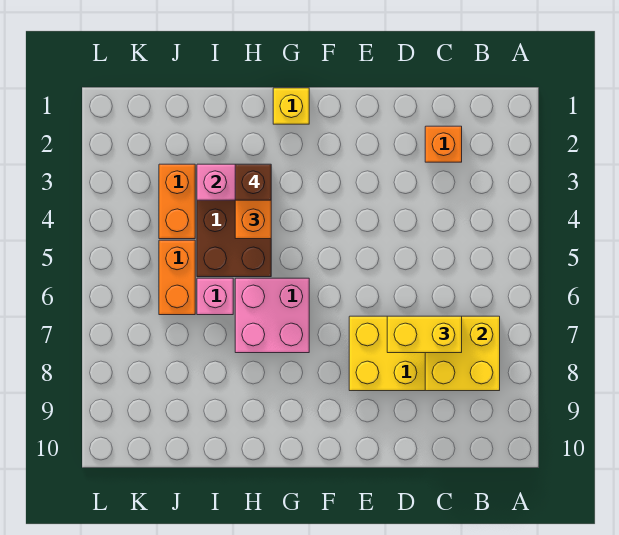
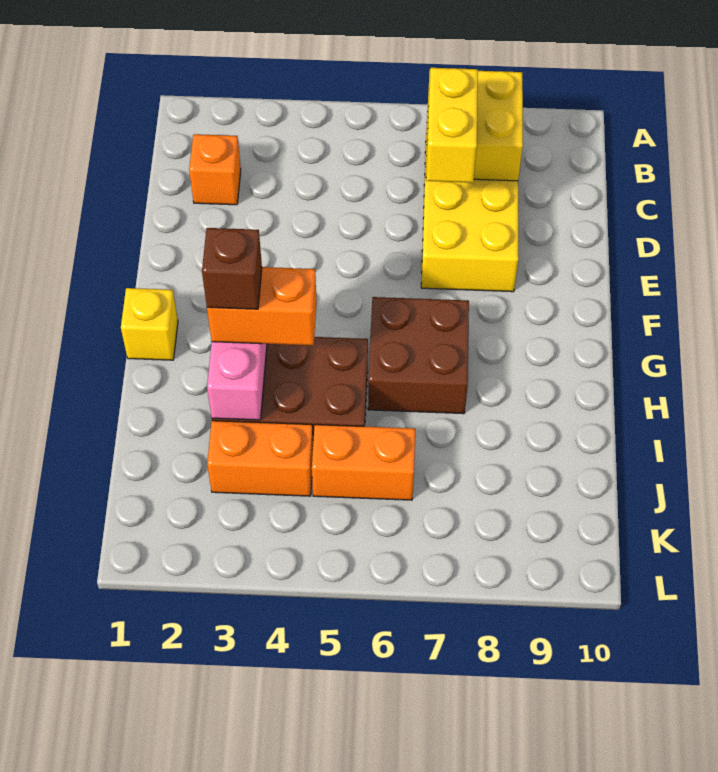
pink 2x2 brick [235,278,309,353] -> brown 2x2 brick [368,297,469,414]
pink 1x1 brick [197,278,233,315] -> none

